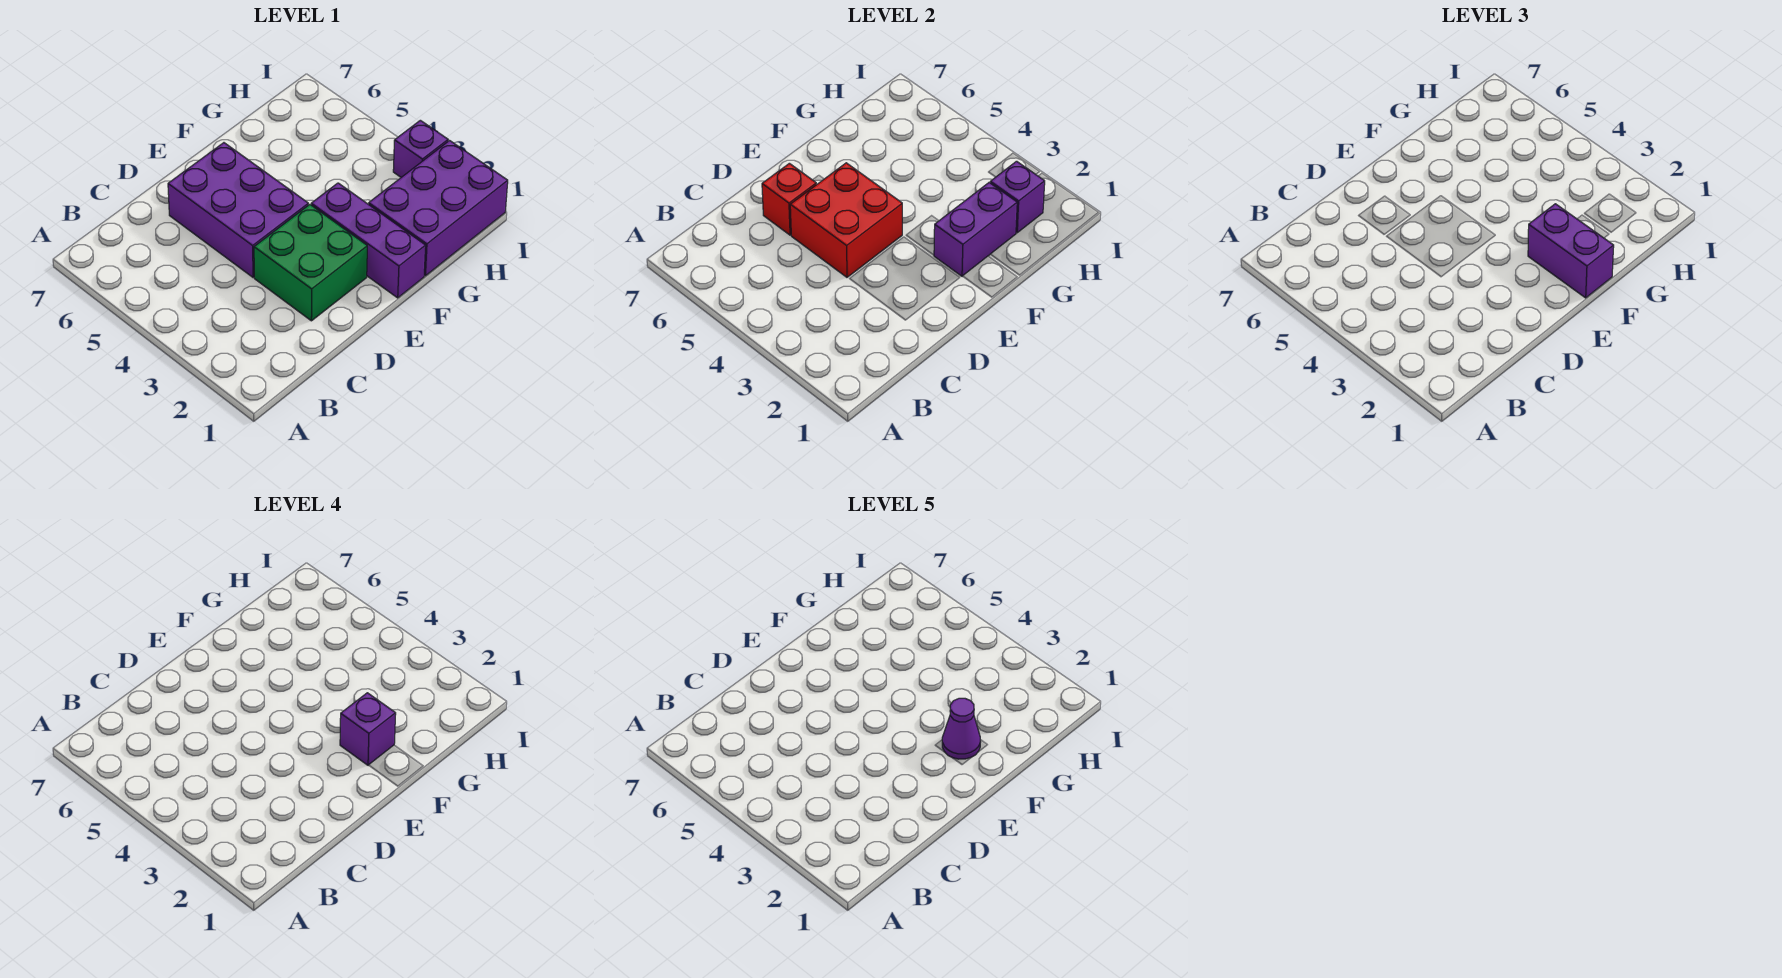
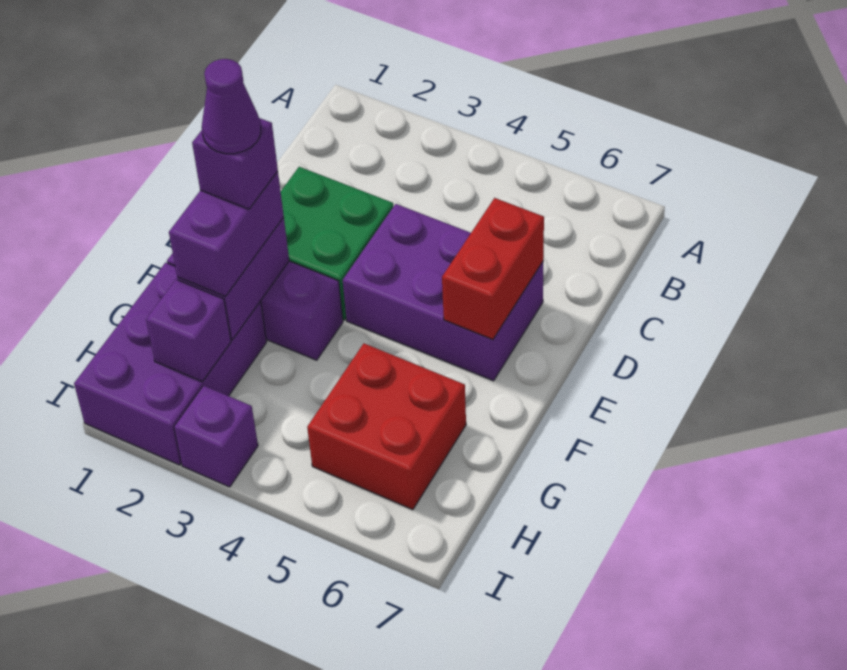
red 2x2 brick [790,163,902,277] -> red 2x2 brick moved to [307,344,466,510]
red 1x1 brick [762,163,816,235] -> red 1x2 brick [442,198,544,339]
purple 1x2 brick [1528,204,1614,298] -> purple 1x2 brick turned to [169,171,284,297]

